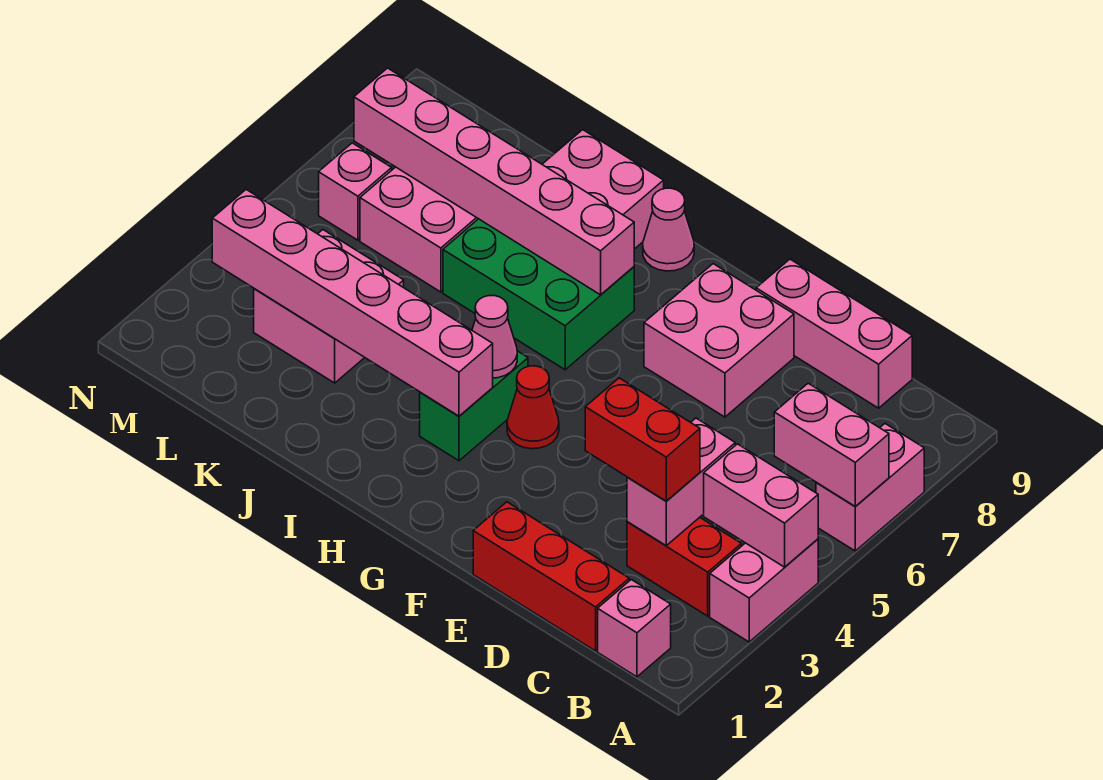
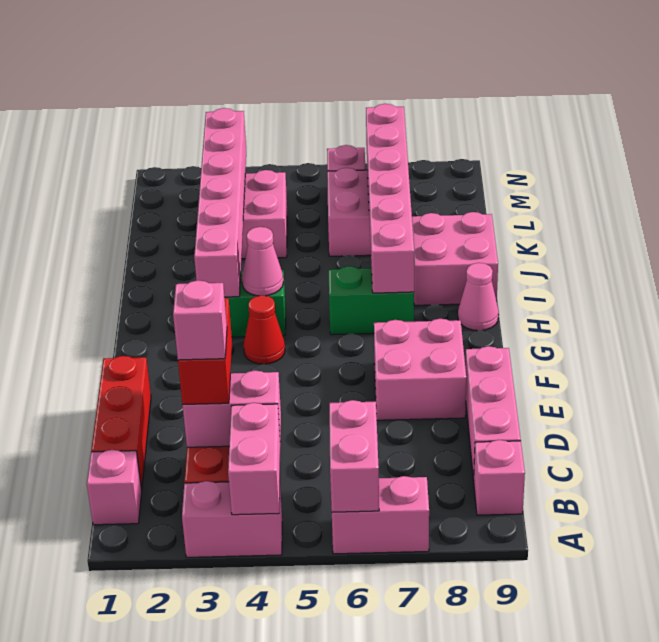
none -> pink 1x1 brick [474,440,525,515]
none -> pink 1x1 brick [173,280,227,360]
green 2x3 brick [443,219,634,370] -> green 1x2 brick [329,266,414,335]

